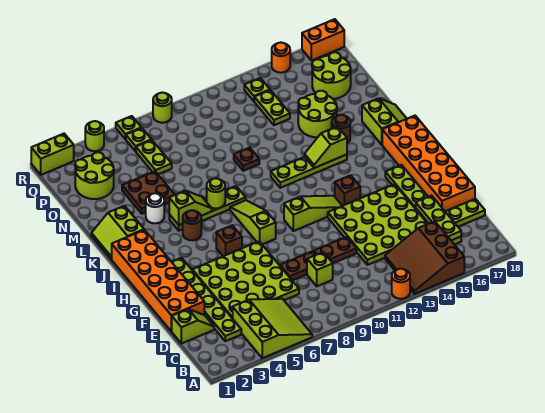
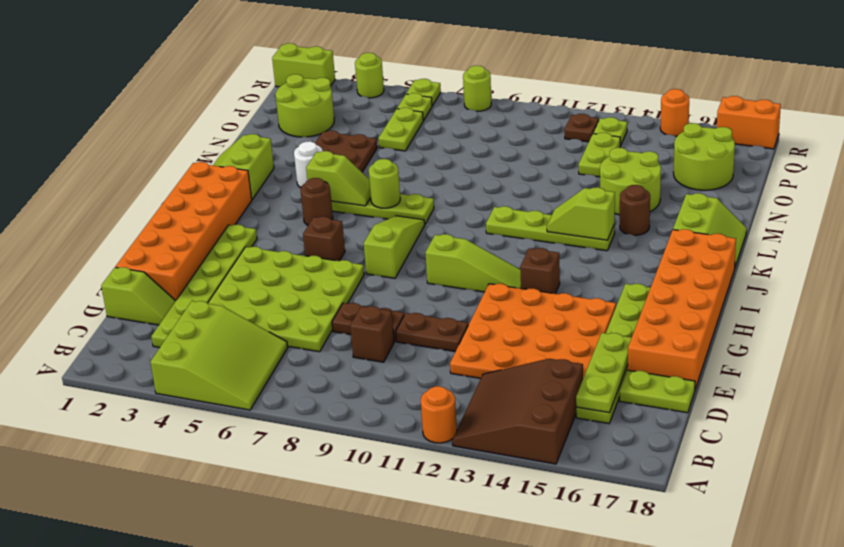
lime 1x1 brick [307,252,333,286] -> brown 1x1 brick [350,306,394,362]
lime 4x4 plate [328,184,428,265] -> orange 4x4 plate [450,284,616,378]
brown 1x1 plate [234,148,259,171] -> brown 1x1 plate moved to [564,114,599,142]

